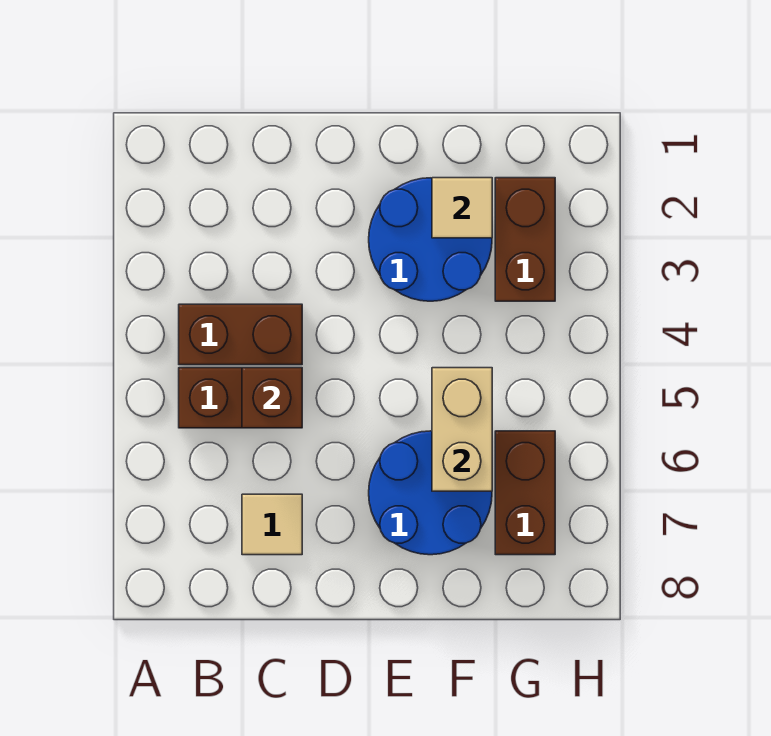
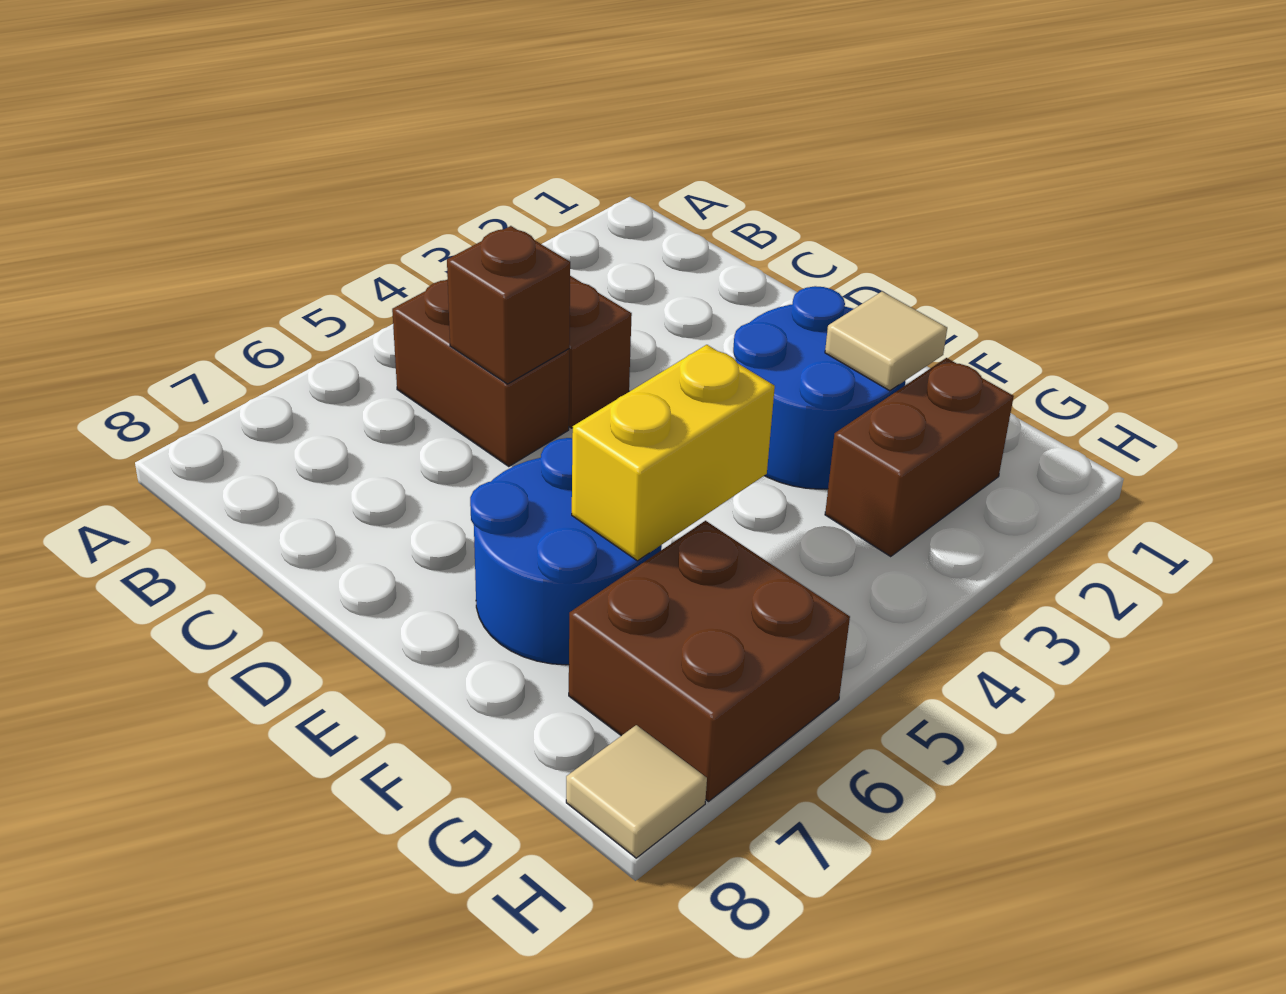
tan 1x1 tile [242,494,302,555] -> tan 1x1 tile moved to [566,725,707,858]
tan 1x2 brick [432,368,492,491] -> yellow 1x2 brick [572,345,775,561]
brown 1x2 brick [495,431,555,555] -> brown 2x2 brick [569,521,850,801]

